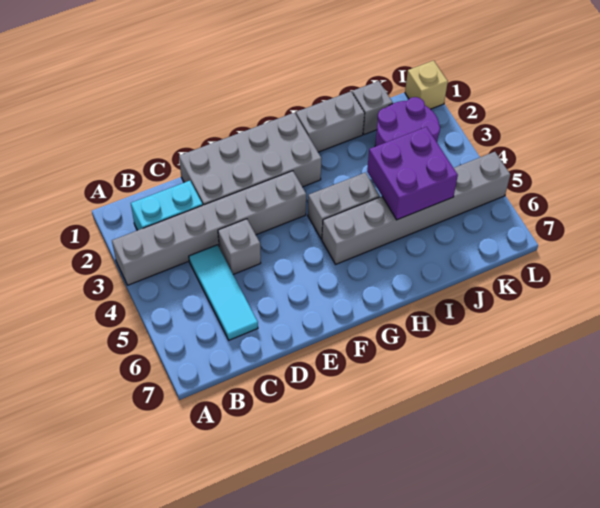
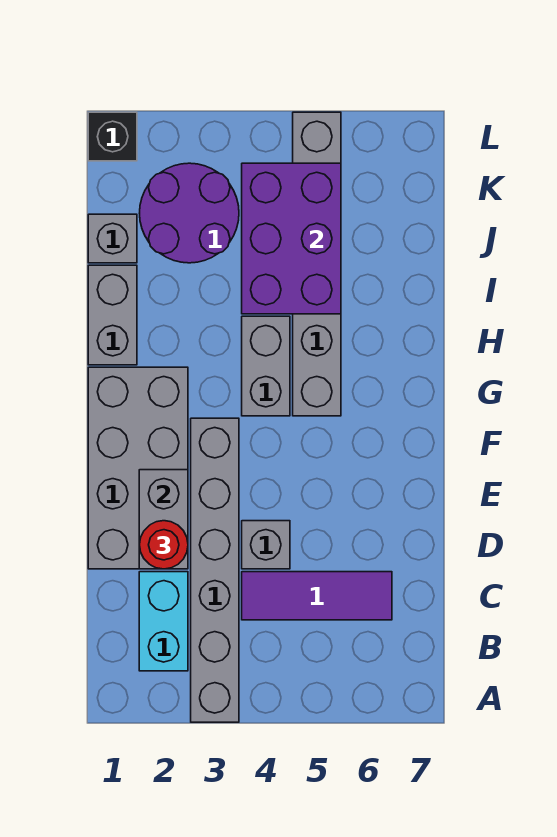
cyan 1x3 tile [189,245,258,340] -> purple 1x3 tile [242,572,392,620]
none -> grey 1x2 brick [139,470,188,569]
none -> red 1x1 round brick [139,521,188,569]
purple 2x2 brick [367,127,458,220] -> purple 2x3 brick [242,163,341,314]
tan 1x1 brick [405,61,448,109] -> black 1x1 brick [88,112,137,161]

